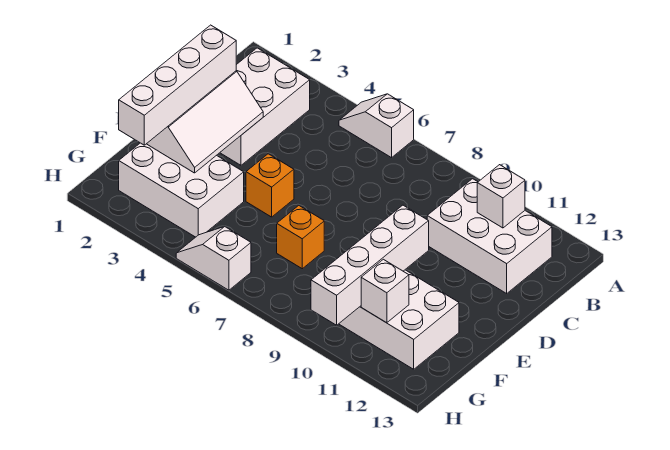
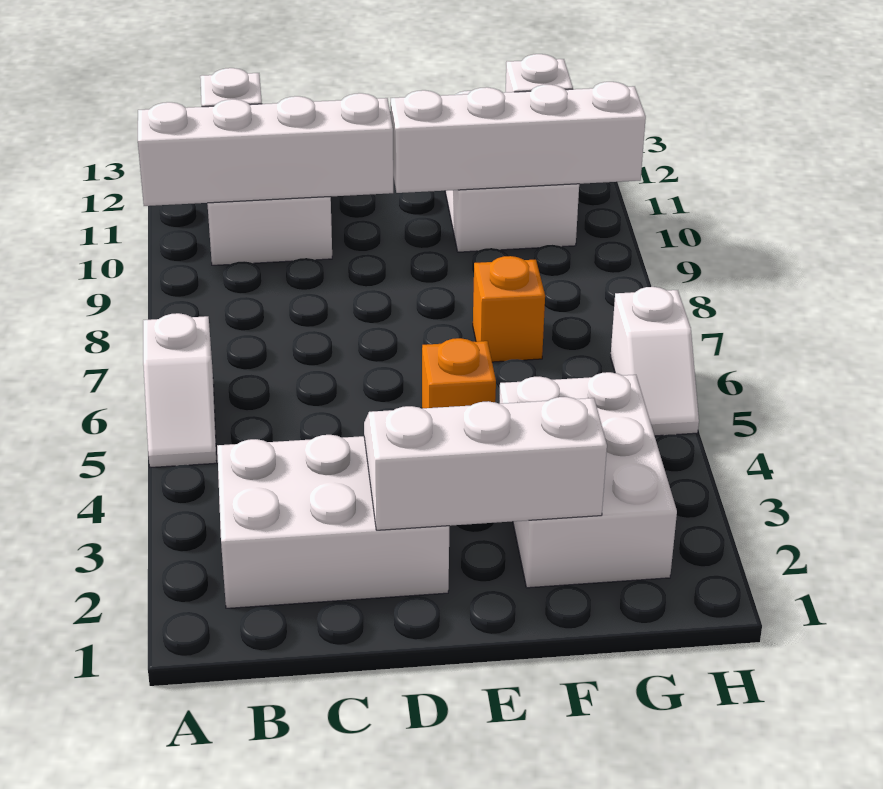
white 1x4 brick [119,25,236,145] -> white 1x4 brick moved to [138,93,393,206]

